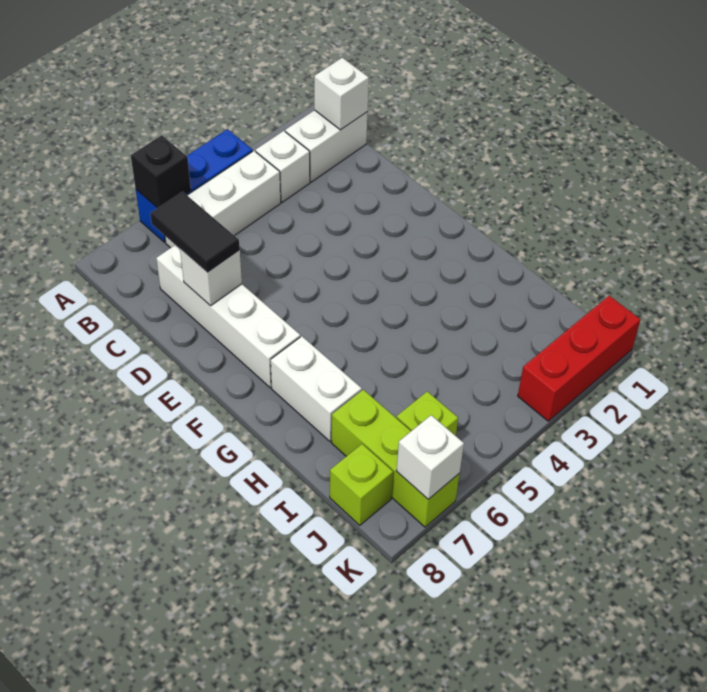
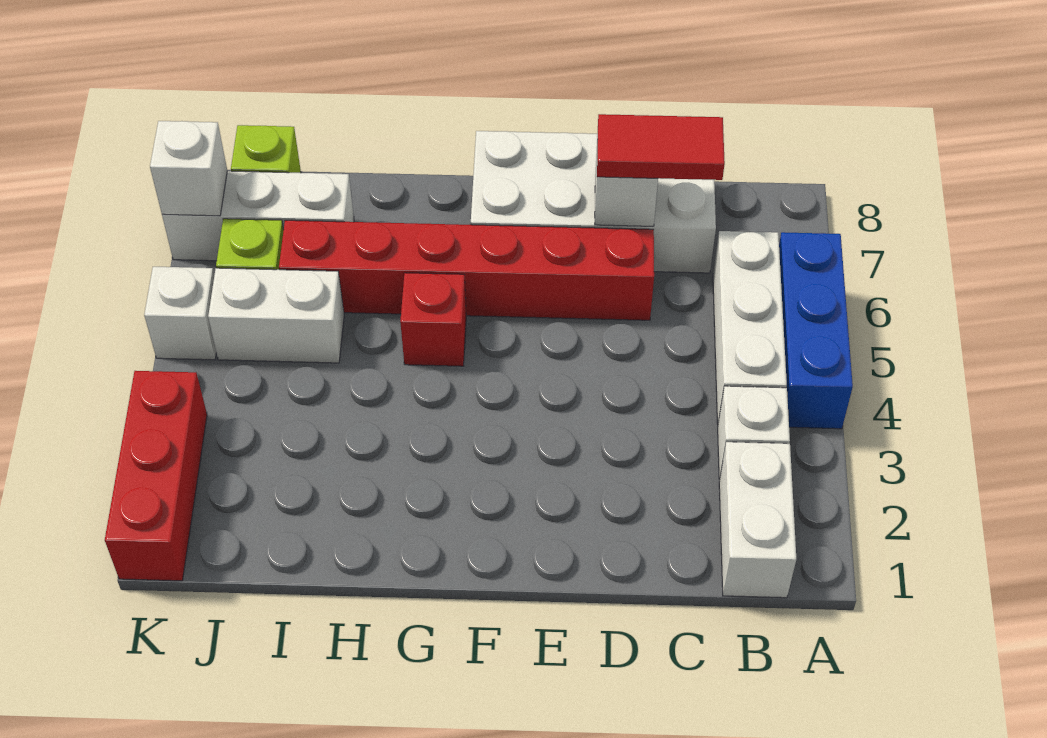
black 1x1 brick [131,135,191,208] -> none
white 1x1 brick [314,58,369,130] -> white 1x1 brick moved to [144,267,216,360]
white 1x4 brick [156,245,300,388] -> white 2x4 brick [471,131,716,273]
black 1x2 tile [150,192,240,273] -> red 1x2 tile [597,114,725,180]
none -> red 1x6 brick [279,220,654,320]
none -> red 1x1 brick [400,273,466,366]
white 1x2 brick [271,336,362,441] -> white 1x2 brick moved to [208,268,344,363]
lime 1x3 brick [332,390,460,527] -> white 1x3 brick [162,171,354,261]

